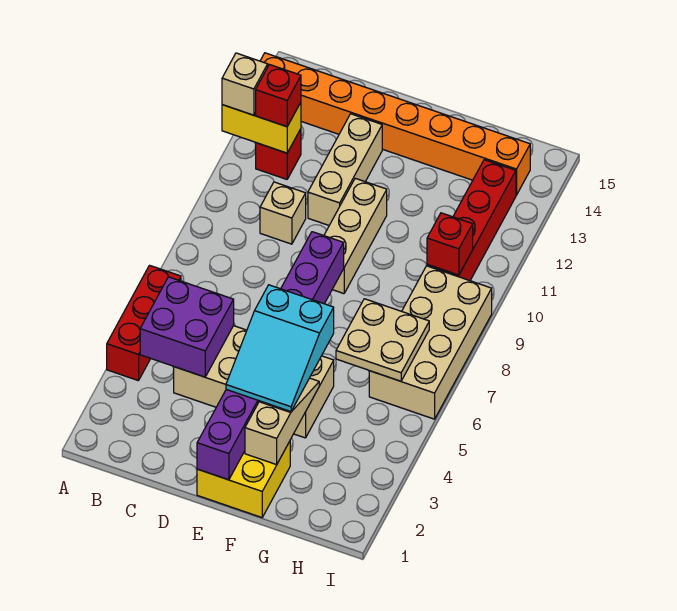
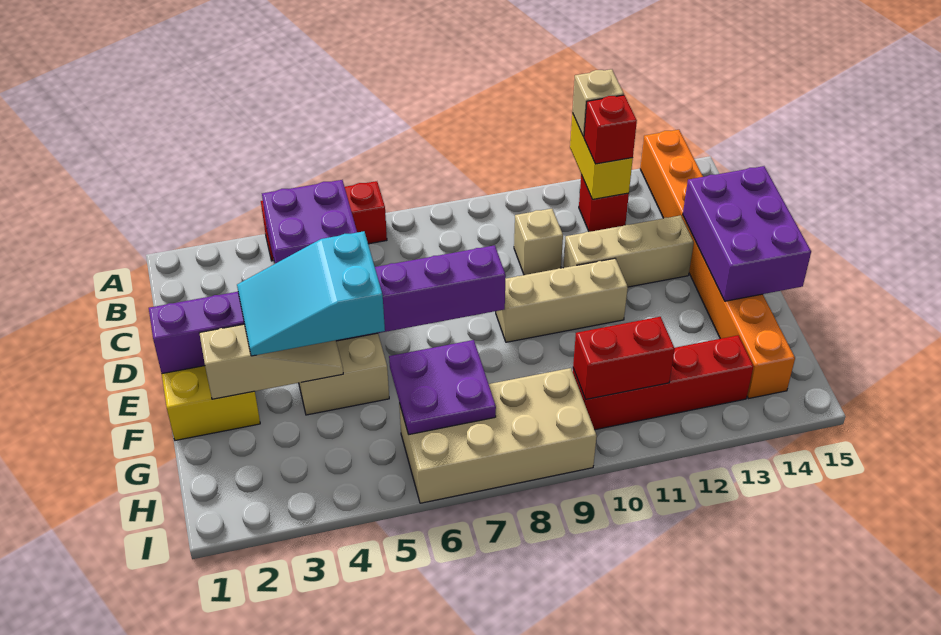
none -> purple 2x3 brick [683,166,811,301]
tan 2x2 plate [336,299,429,381] -> purple 2x2 plate [389,340,496,435]
red 1x1 brick [427,213,473,275] -> red 1x2 brick [573,317,675,399]

